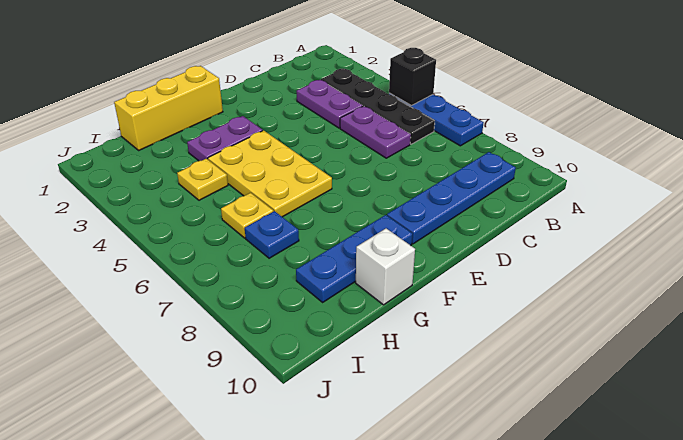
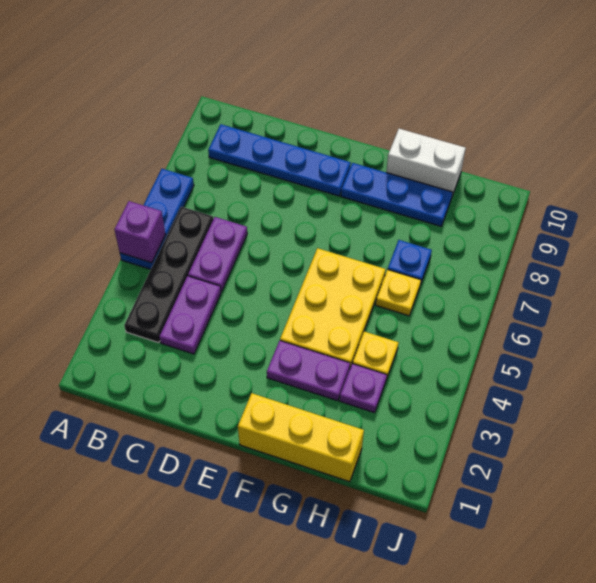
black 1x1 brick [389,48,436,105] -> purple 1x1 brick [114,201,166,263]
white 1x1 brick [356,228,415,305] -> white 1x2 brick [386,129,466,196]
none -> purple 1x1 plate [340,364,387,413]

